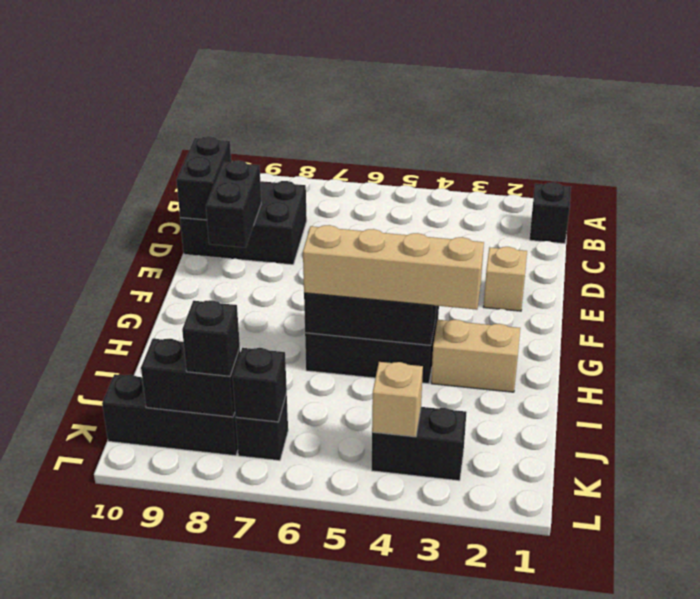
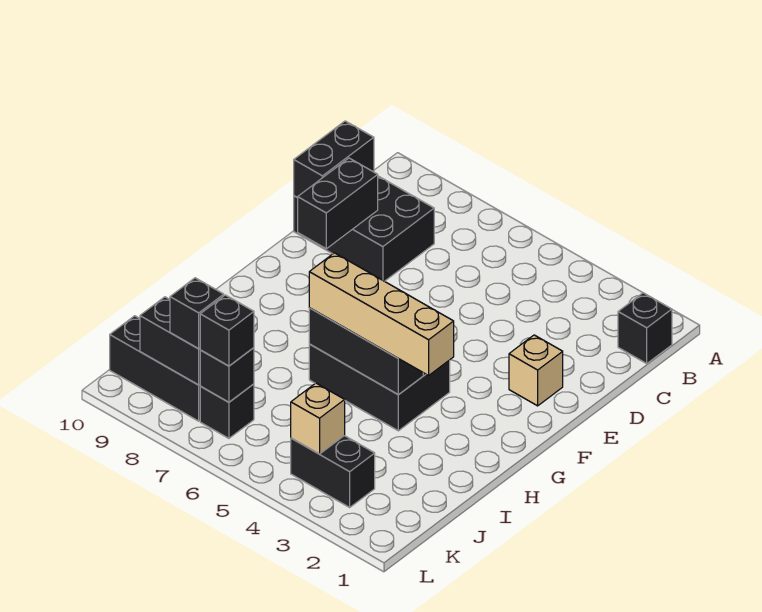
tan 1x2 brick [431,320,520,392] -> none
none -> black 1x1 brick [200,295,254,366]

